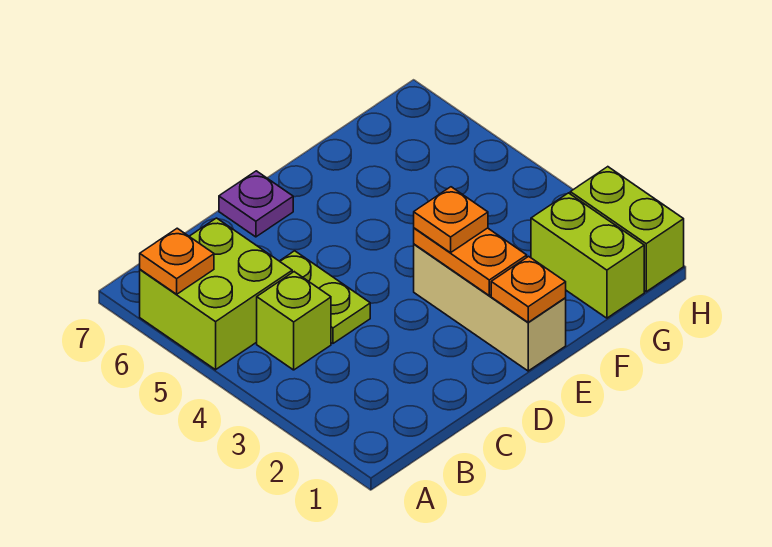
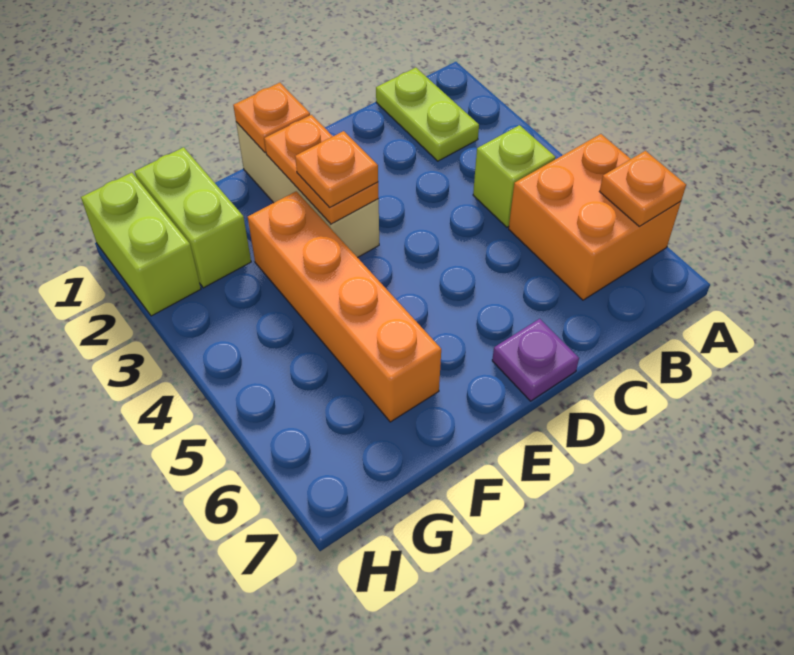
lime 2x2 brick [140,218,292,370] -> orange 2x2 brick [509,134,681,300]
lime 1x2 plate [280,251,370,343] -> lime 1x2 plate moved to [376,68,479,161]
none -> orange 1x4 brick [248,191,441,422]

